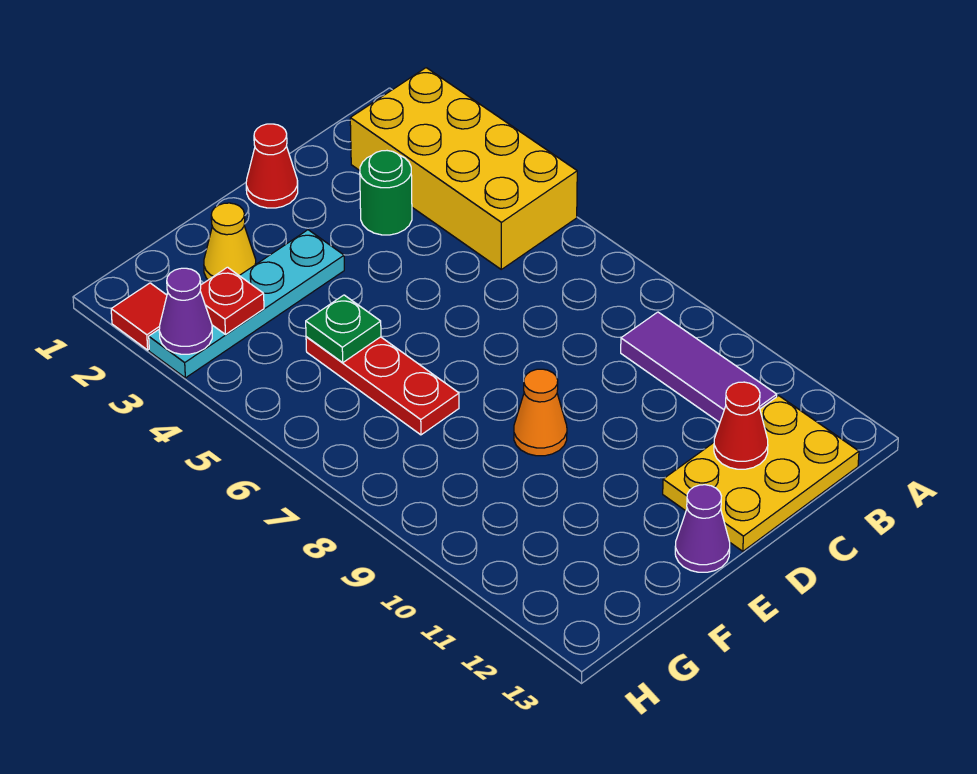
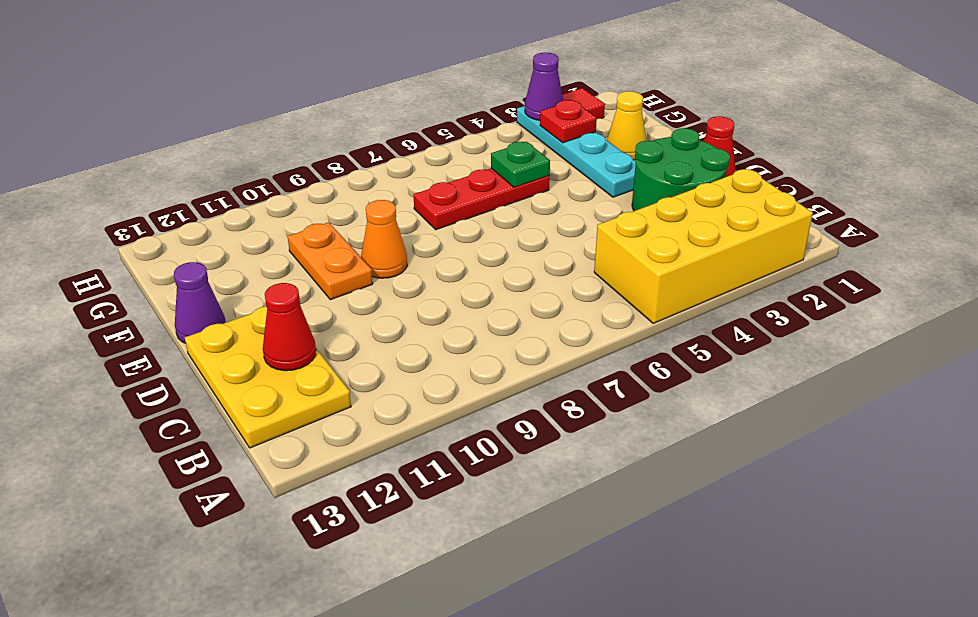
purple 1x3 tile [621,312,777,422] -> none
green 1x1 round brick [360,151,412,235] -> green 2x2 round brick [632,128,730,211]
none -> orange 1x2 plate [288,222,373,300]

